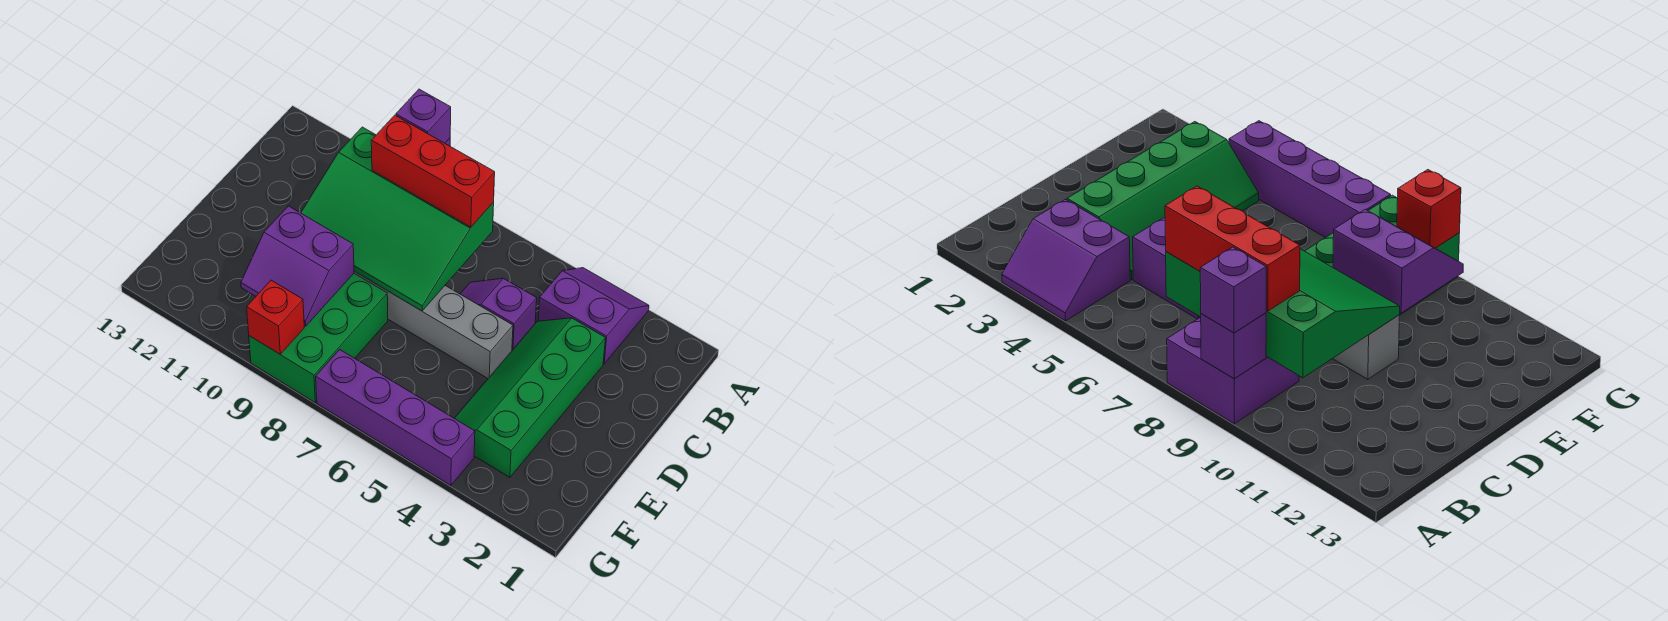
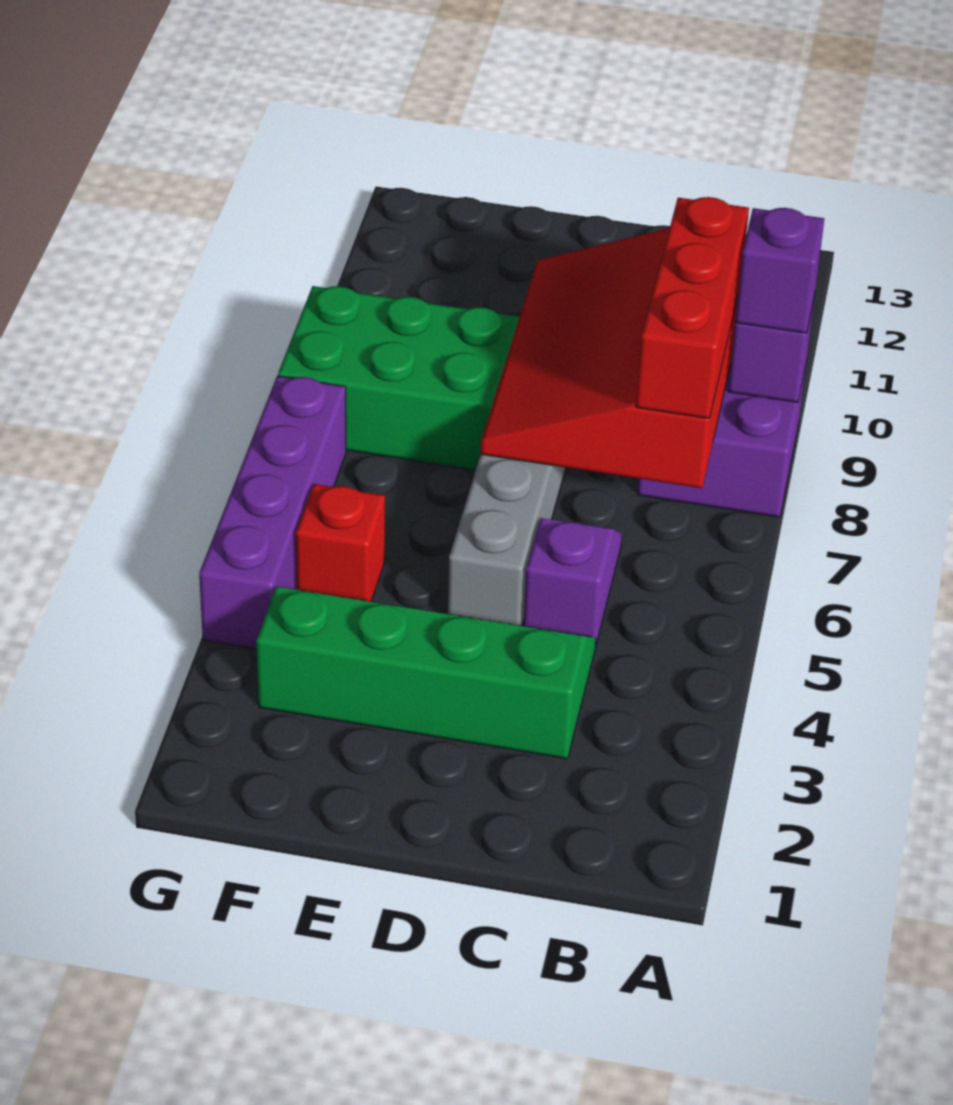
purple 2x2 slope [538,268,649,364] -> none
green 3x4 slope [301,127,494,311] -> red 3x4 slope [481,228,738,488]
purple 2x2 slope [241,206,354,326] -> none
red 1x1 brick [247,280,304,354] -> red 1x1 brick moved to [296,484,385,602]

